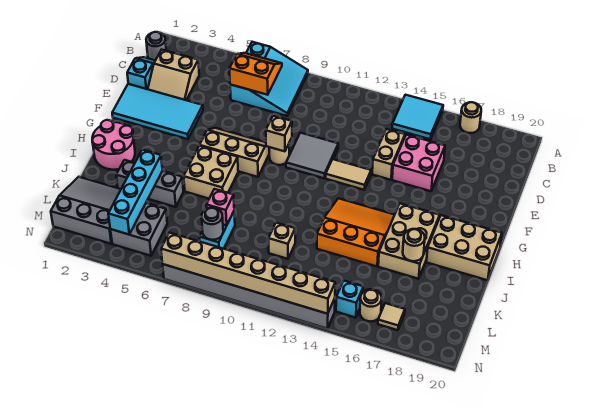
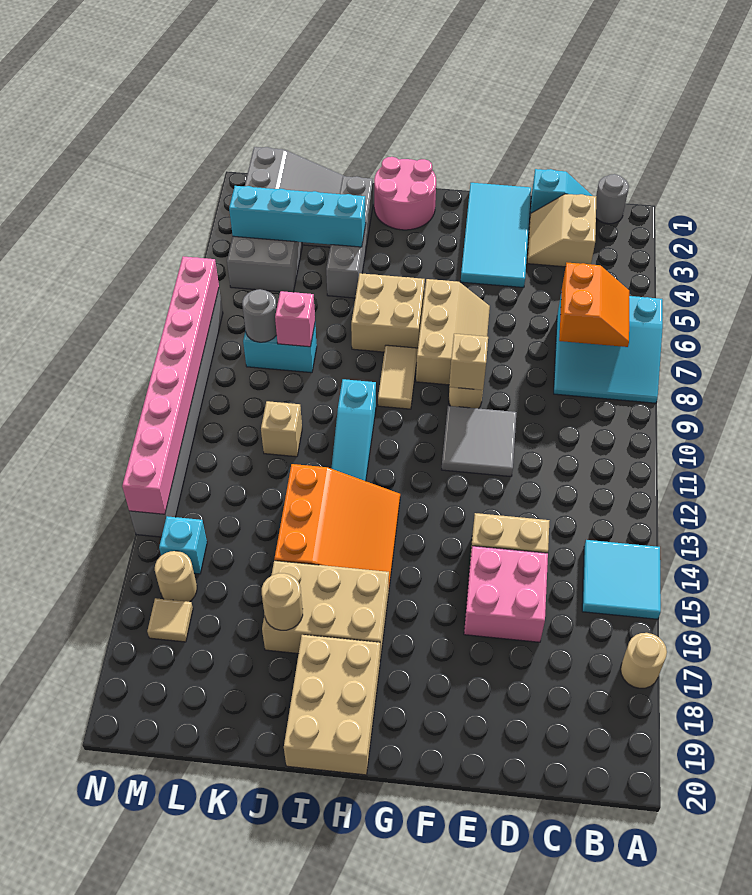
tan 1x2 tile [326,159,371,190] -> tan 1x2 tile moved to [378,345,418,409]
none -> cyan 1x3 slope [331,379,376,481]
grey 1x3 brick [116,160,183,207] -> grey 1x4 brick [326,176,373,298]
tan 1x8 brick [161,233,335,314] -> pink 1x8 brick [122,256,219,514]

